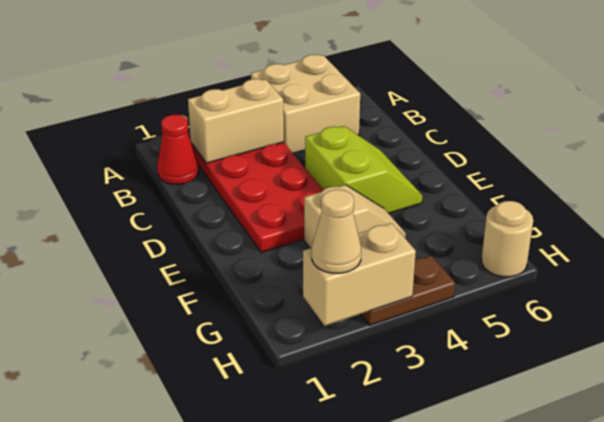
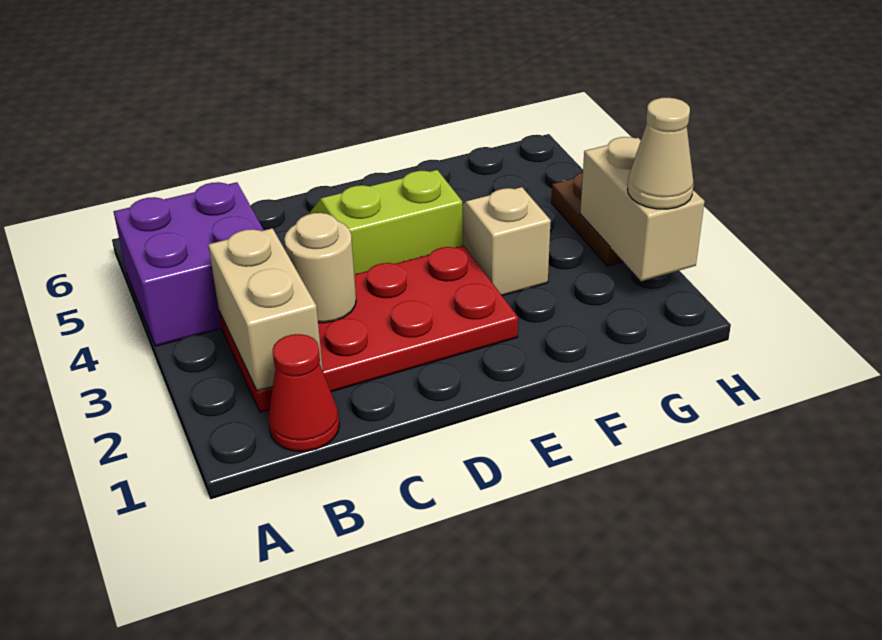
tan 2x2 brick [251,55,360,153] -> purple 2x2 brick [114,182,264,346]
tan 1x1 round brick [481,201,533,277] -> tan 1x1 round brick moved to [284,213,356,323]

